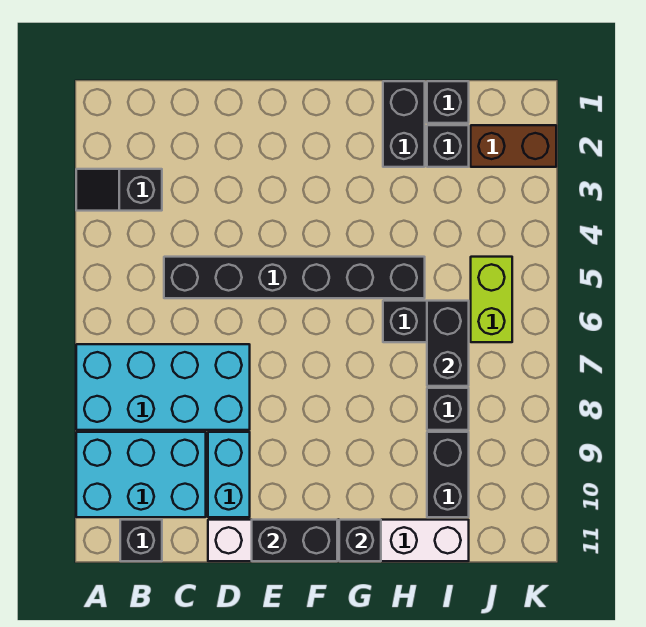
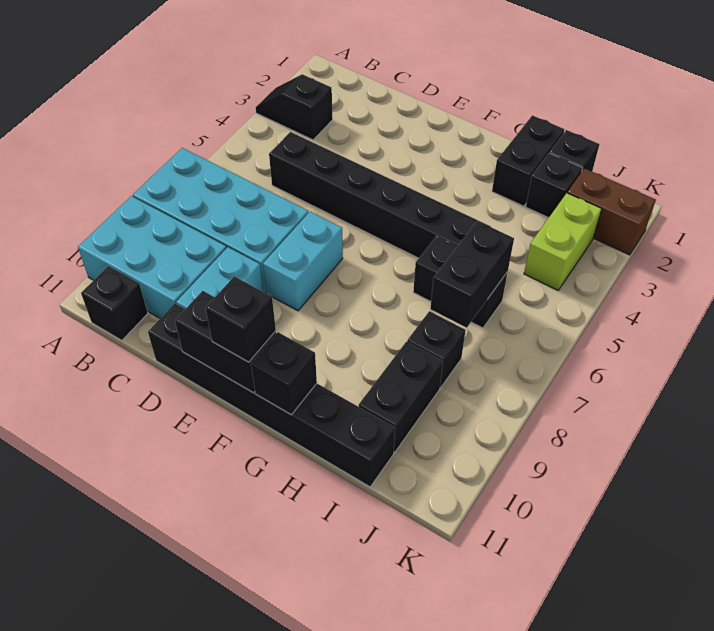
white 1x6 brick [208,520,469,561] -> black 1x6 brick [148,303,395,487]
none -> cyan 1x2 brick [263,212,343,311]
none -> black 1x1 brick [205,276,276,362]
lime 1x2 brick [471,257,512,342] -> lime 1x2 brick moved to [524,193,601,290]

